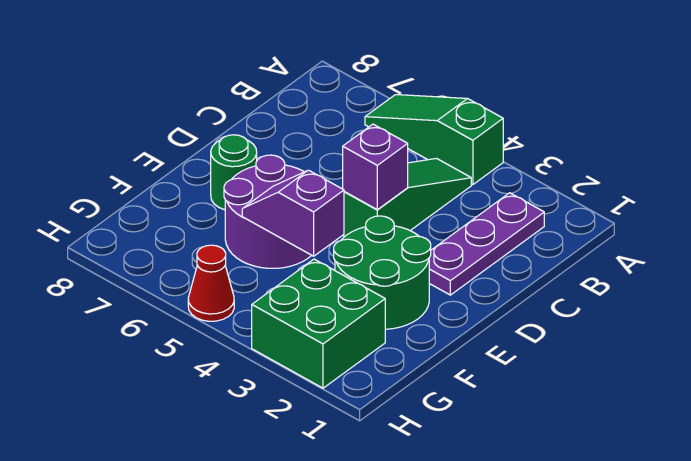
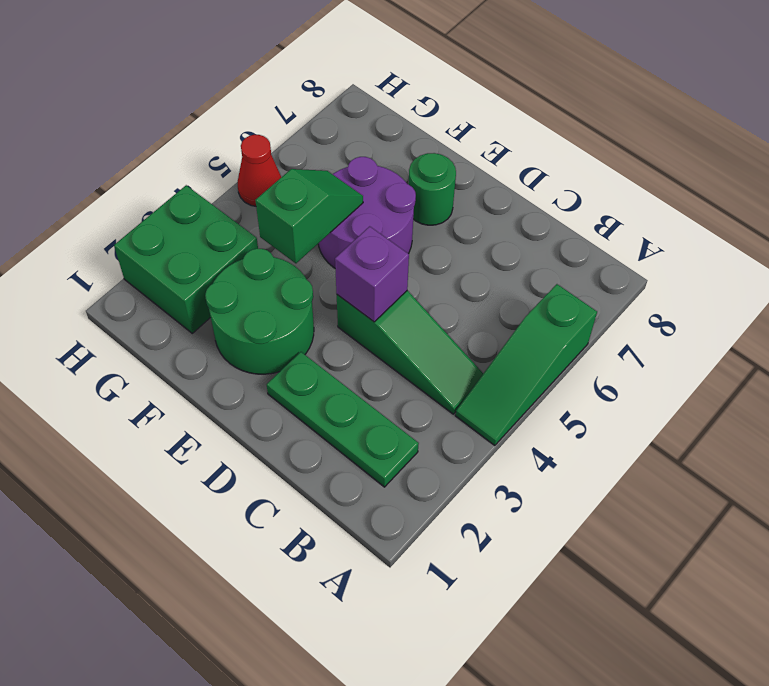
green 1x3 slope [365,95,503,185] -> green 1x3 slope turned to [455,284,597,446]
purple 1x3 plate [429,193,544,295] -> green 1x3 plate [267,352,419,487]
purple 1x2 slope [242,170,344,256] -> green 1x2 slope [255,169,363,263]

